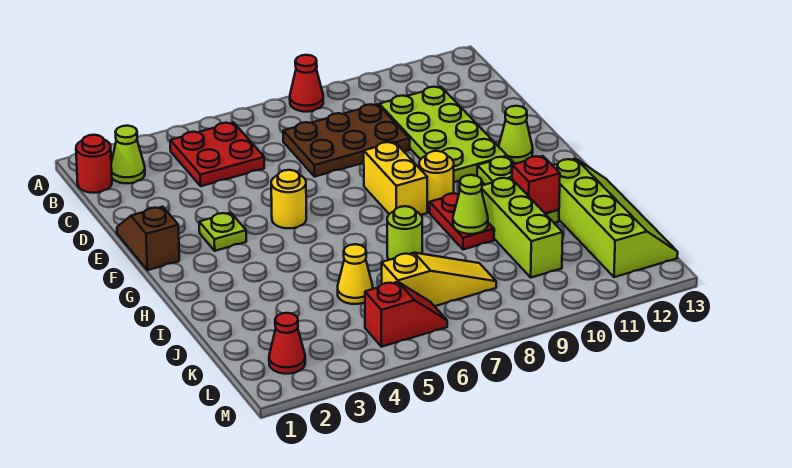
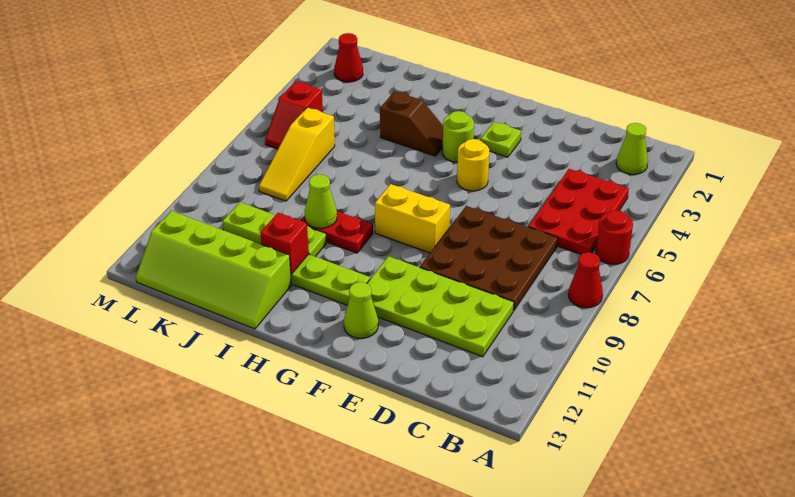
red 1x1 round brick [76,135,112,193] -> red 1x1 round brick moved to [596,210,633,264]
red 2x2 plate [170,122,264,186] -> red 2x3 plate [528,169,629,254]
brown 2x3 plate [283,104,410,177] -> brown 3x3 plate [420,206,558,311]
brown 1x2 slope [117,207,179,270] -> brown 1x2 slope moved to [380,91,443,156]
yellow 1x1 round brick [419,151,454,208] -> none
lime 1x1 round brick [387,206,422,260] -> lime 1x1 round brick moved to [442,111,474,162]
lime 1x3 brick [481,178,563,278] -> lime 1x3 plate [222,202,327,257]
yellow 1x1 cone [338,244,373,304] -> none

